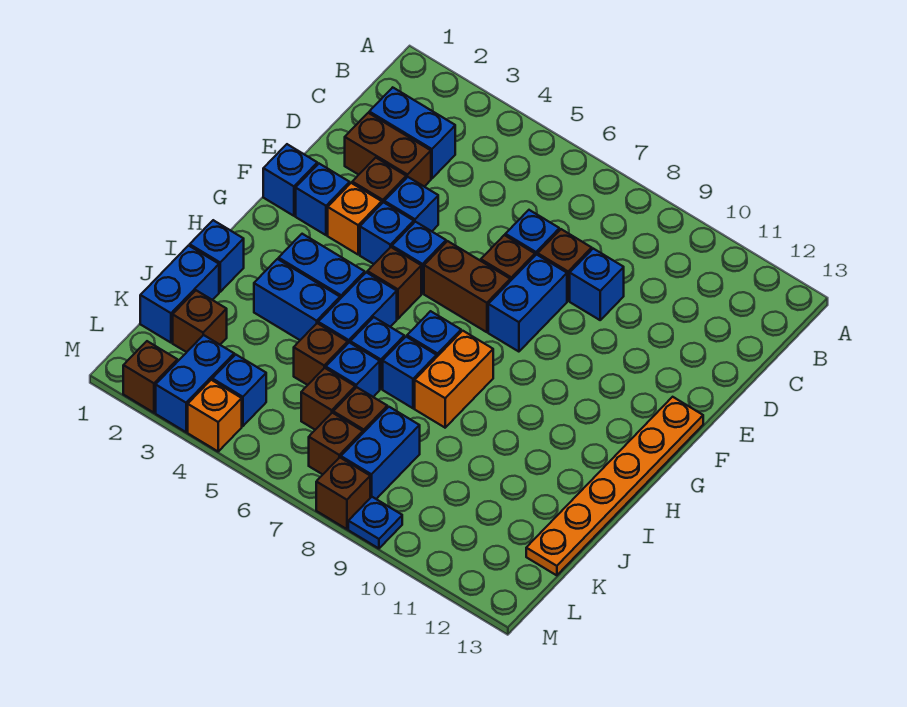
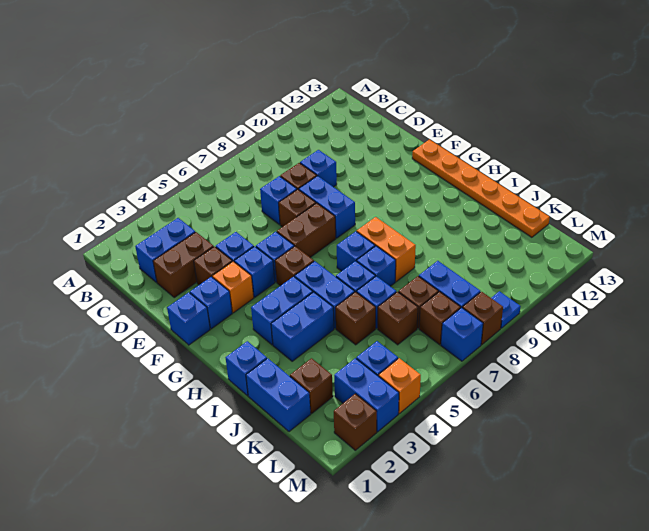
none -> blue 1x1 brick [441,308,483,361]

